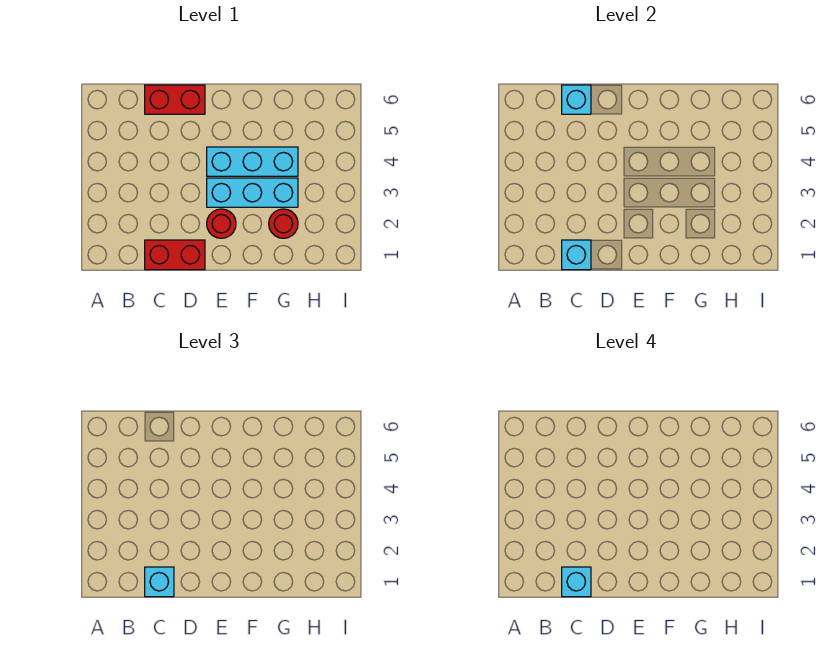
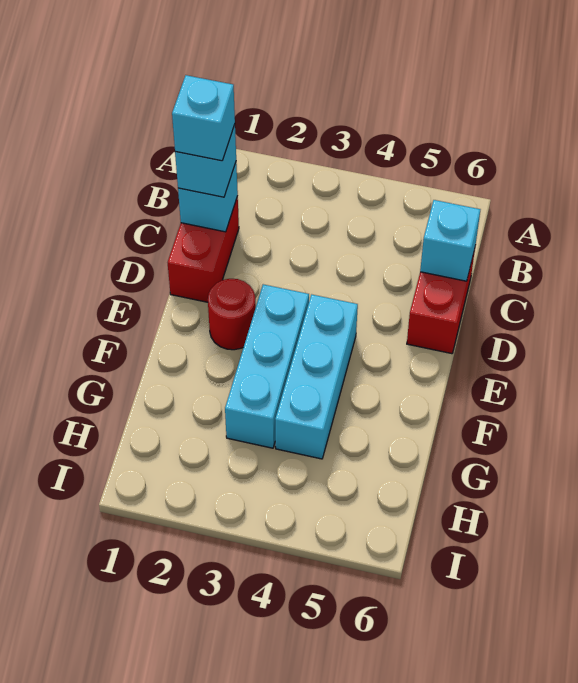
red 1x1 round brick [269,209,298,238] -> none

